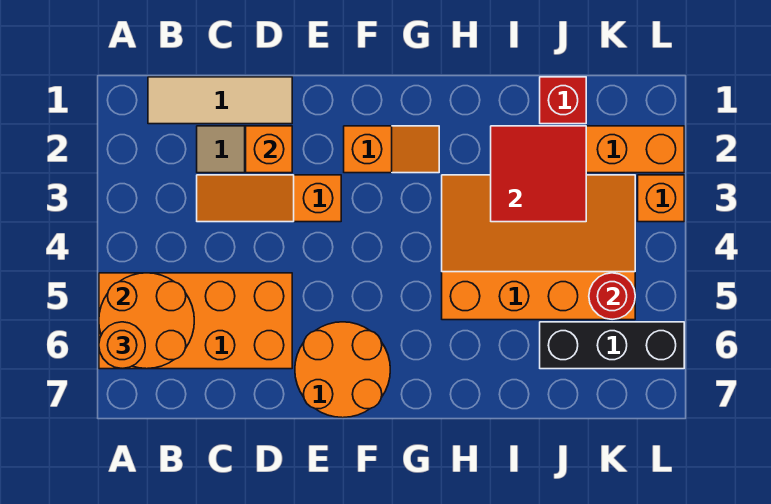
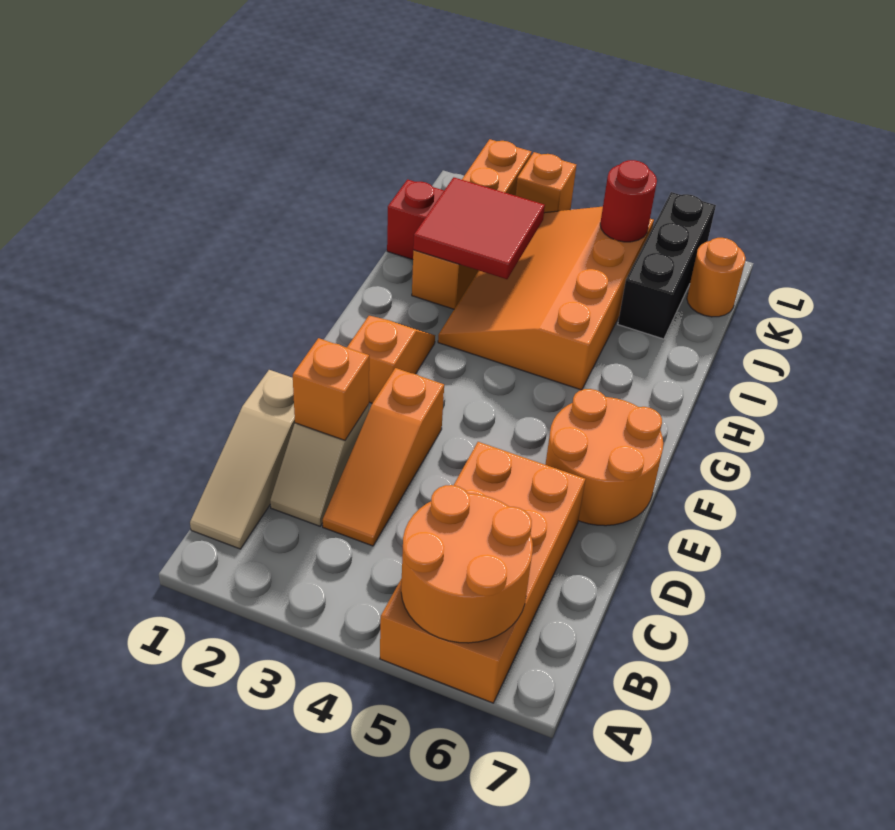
orange 1x1 round brick [99,322,145,369] -> orange 1x1 round brick moved to [687,238,746,317]
tan 1x3 tile [148,77,292,124] -> tan 1x3 slope [190,370,295,549]

